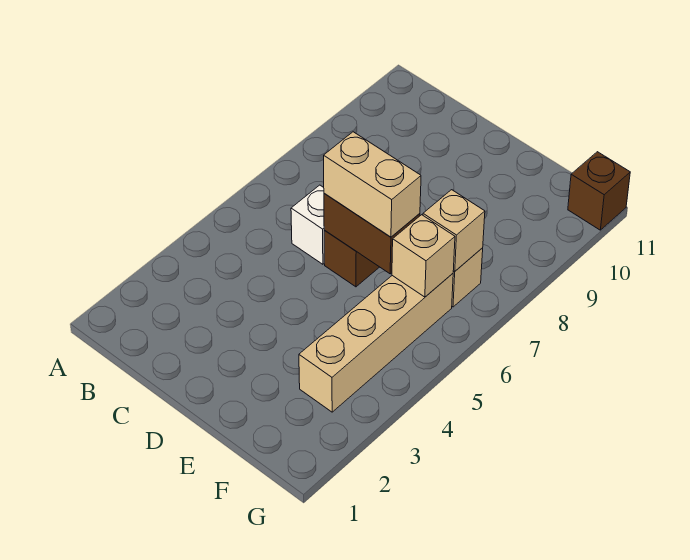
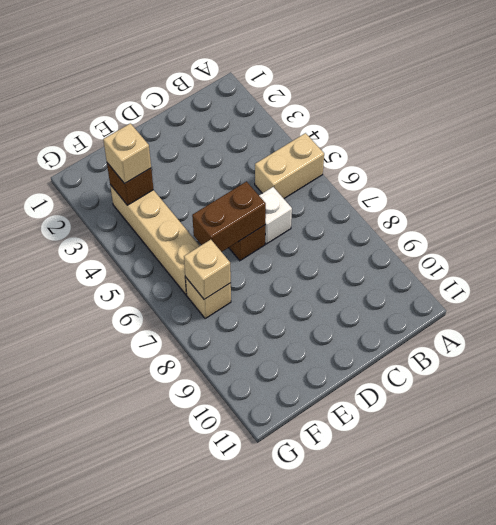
tan 1x2 brick [324,132,421,237] -> tan 1x2 brick moved to [255,133,324,198]
tan 1x1 brick [392,215,455,297] -> tan 1x1 brick moved to [103,123,151,184]
brown 1x1 brick [568,152,630,230] -> brown 1x1 brick moved to [107,163,153,205]

